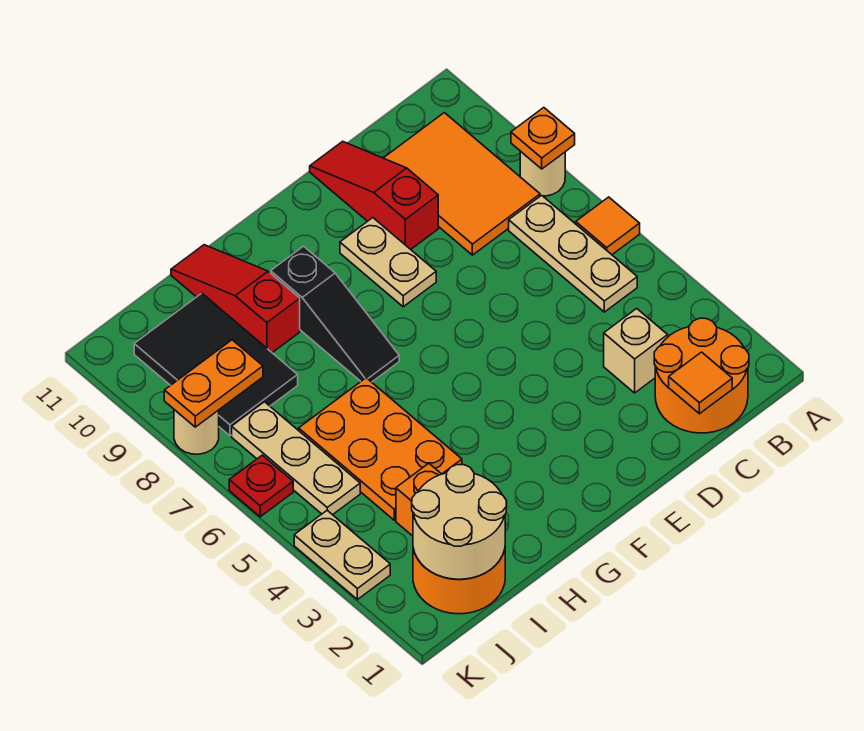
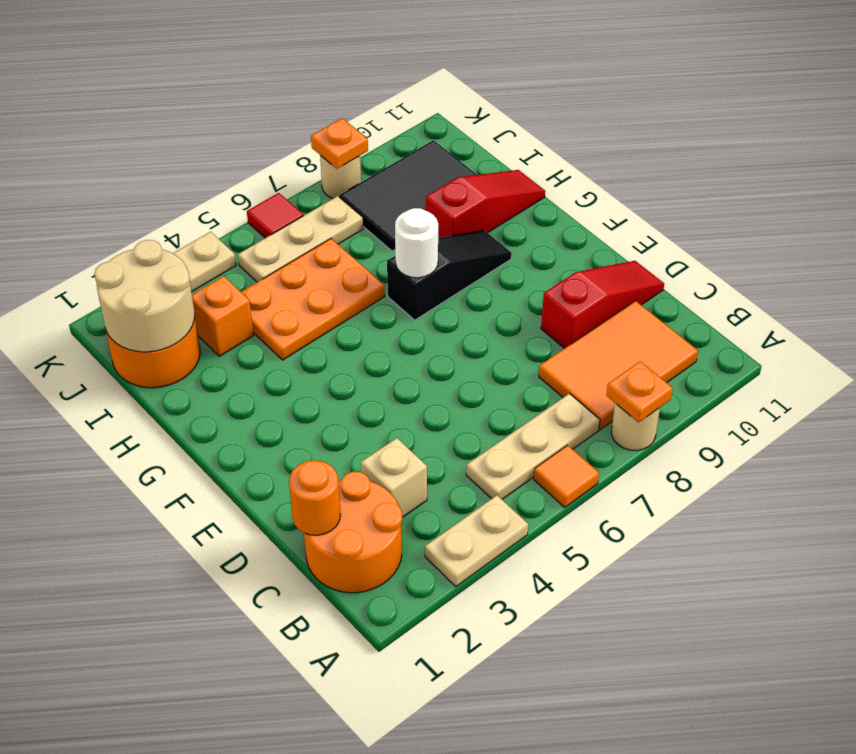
orange 1x1 tile [669,352,732,414] -> orange 1x1 round brick [289,460,340,535]
tan 1x2 plate [340,218,436,307] -> tan 1x2 plate moved to [425,495,528,587]
black 1x3 slope [271,246,399,382] -> black 1x3 slope turned to [387,230,512,320]
none -> white 1x1 round brick [395,208,438,278]
orange 1x2 plate [164,340,263,427] -> orange 1x1 plate [311,118,368,169]
red 1x1 plate [229,455,293,517] -> red 1x1 tile [247,193,303,238]

